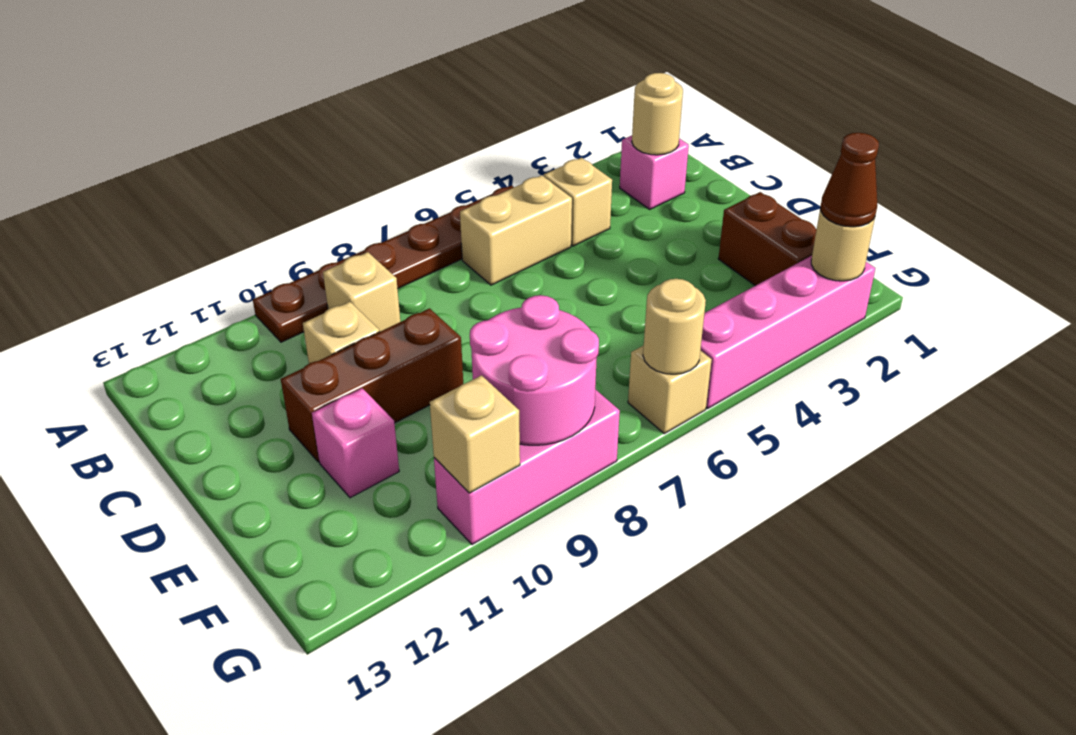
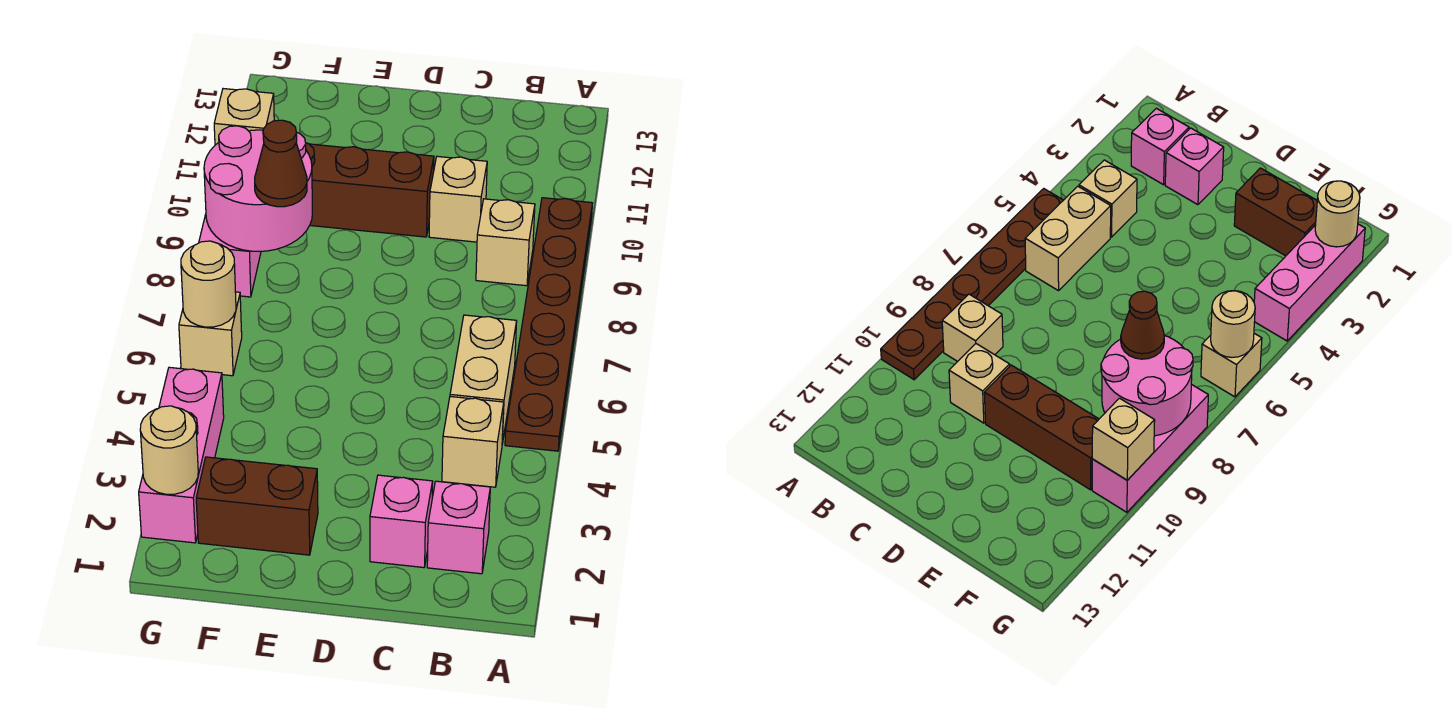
tan 1x1 round brick [632,73,683,155] -> none
brown 1x3 brick [281,308,463,462] -> brown 1x3 brick turned to [306,143,434,237]
pink 1x1 brick [312,388,399,498] -> pink 1x1 brick moved to [370,475,433,568]
pink 1x4 brick [701,256,875,409] -> pink 1x3 brick [139,367,224,543]
brown 1x1 cone [821,133,879,227] -> brown 1x1 cone moved to [255,120,307,207]

